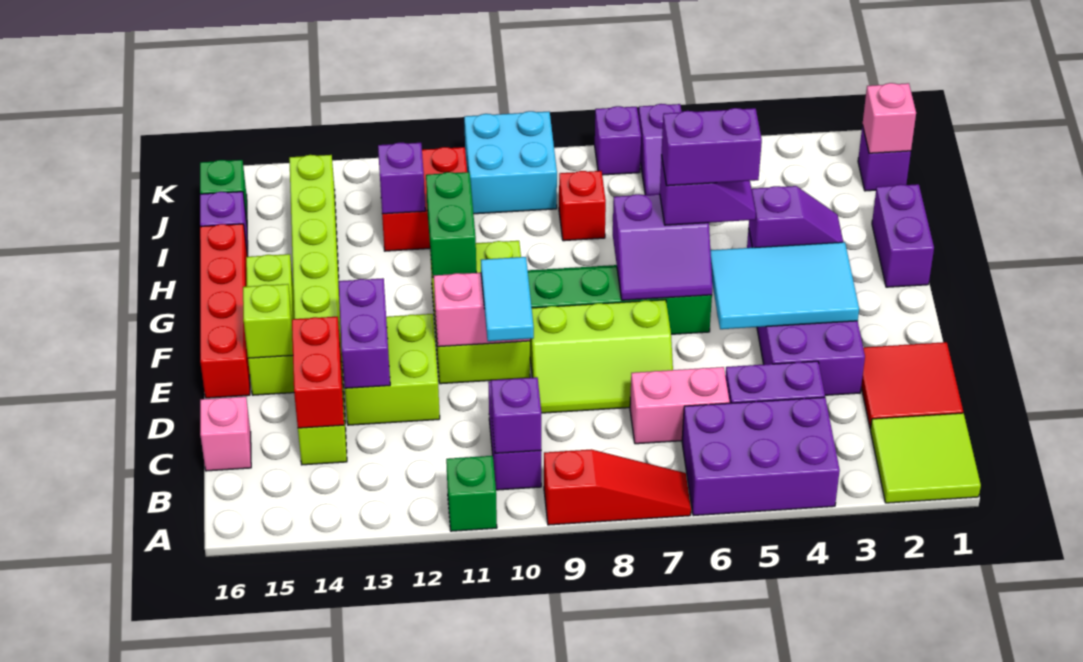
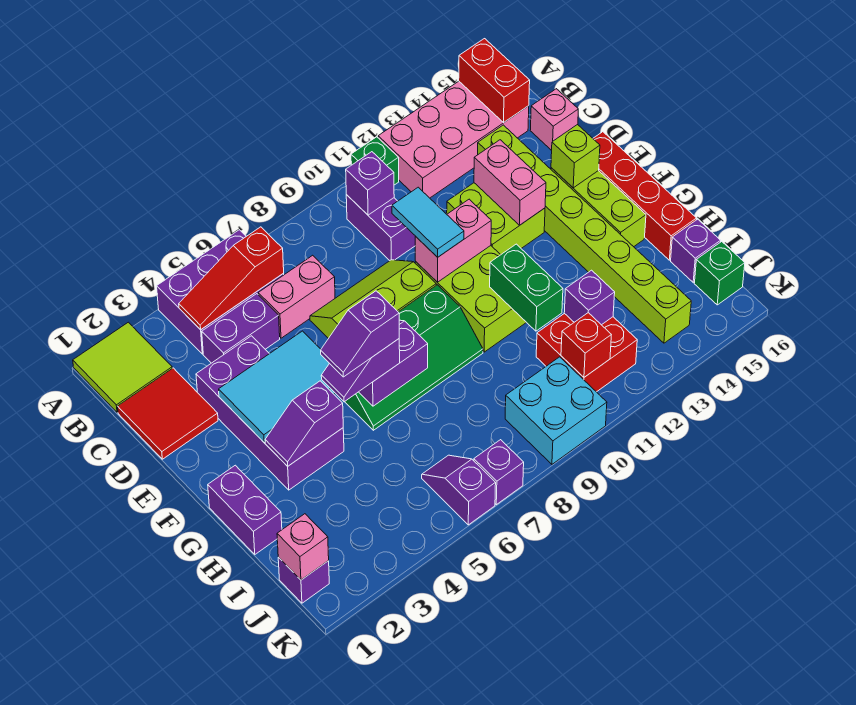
red 1x3 slope [544,449,691,525] -> red 1x3 slope moved to [179,227,284,330]
none -> pink 2x4 brick [378,81,529,198]
red 1x2 brick [292,317,344,428] -> red 1x2 brick moved to [459,39,530,123]
purple 1x2 brick [338,278,390,388] -> pink 1x2 brick [474,140,546,225]
purple 1x2 brick [662,108,762,186] -> purple 1x2 slope [321,291,399,377]
red 1x1 brick [559,171,606,241] -> red 1x1 brick moved to [561,313,611,377]

